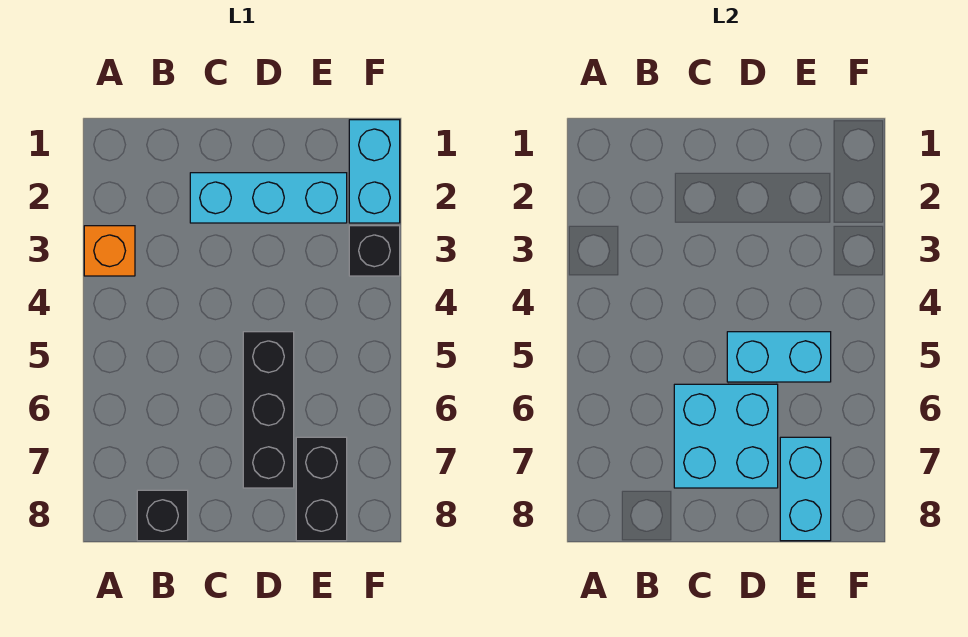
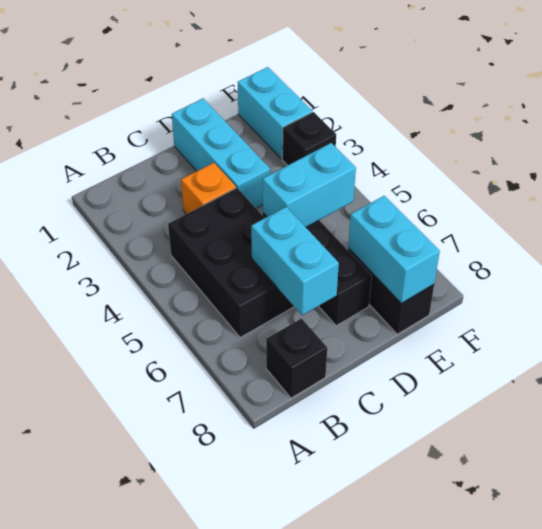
orange 1x1 brick [84,226,135,276] -> orange 1x1 brick moved to [181,163,236,214]
none -> black 2x3 brick [168,188,294,338]
cyan 1x3 brick [190,173,347,223] -> cyan 1x3 brick turned to [172,98,270,208]
cyan 2x2 brick [674,384,778,488] -> cyan 1x2 brick [251,207,339,315]

